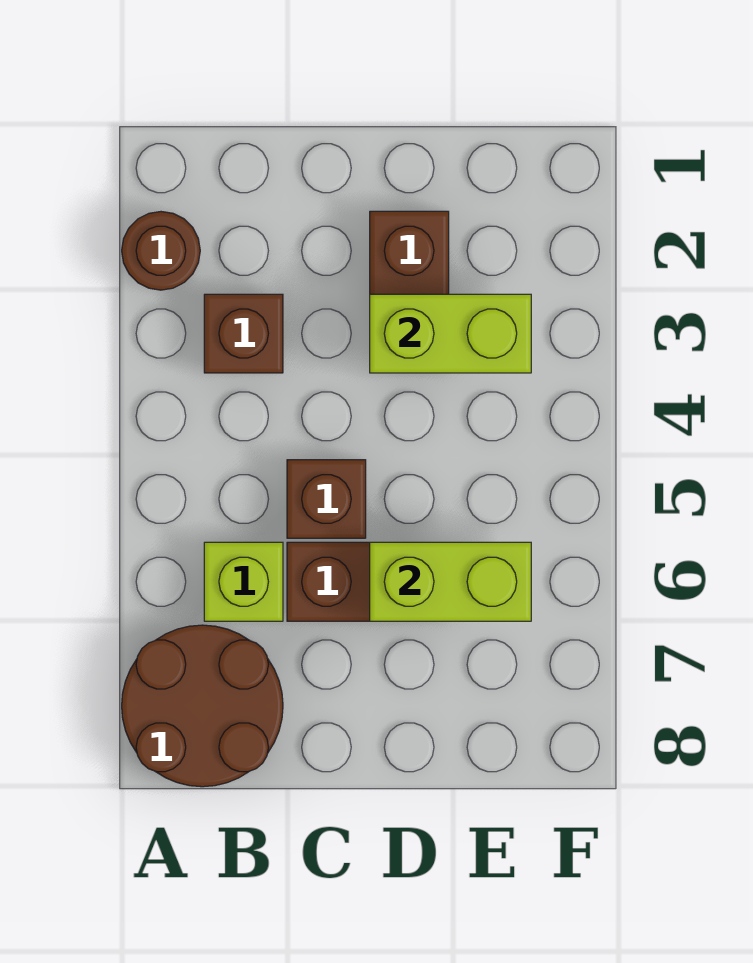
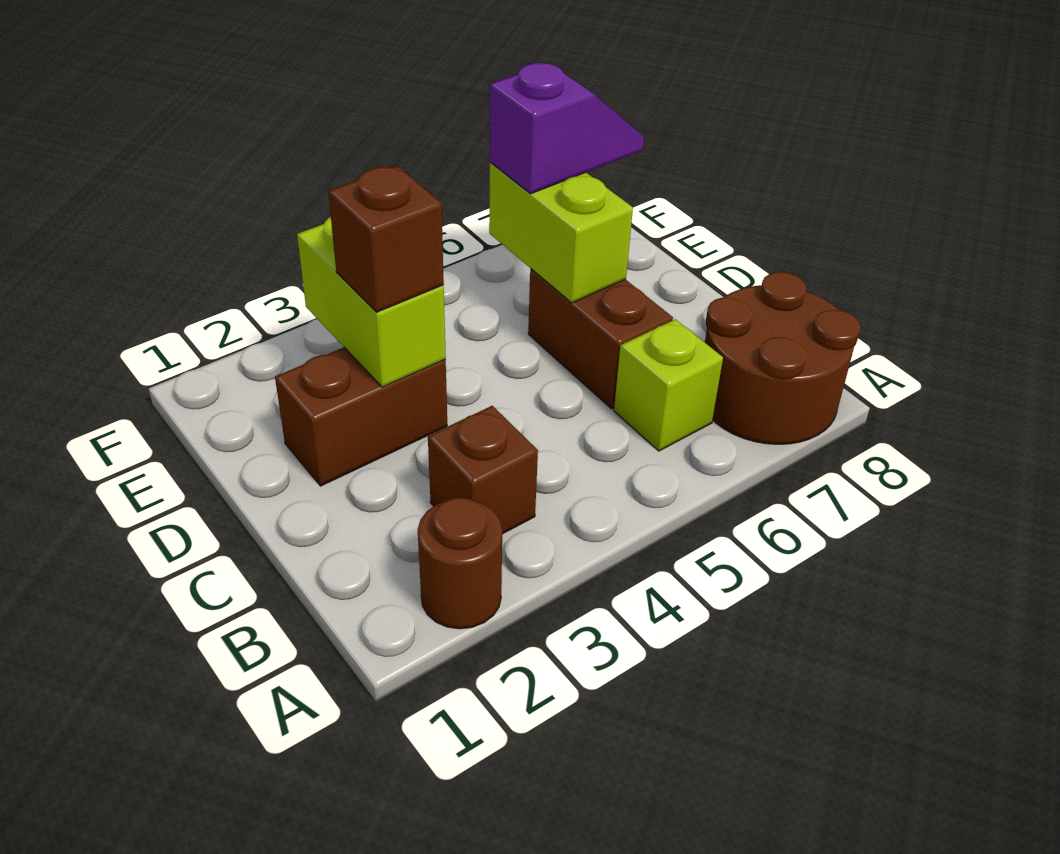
brown 1x1 brick [287,460,366,538] -> brown 1x1 brick moved to [328,166,444,312]
none -> purple 1x2 slope [490,63,644,194]

